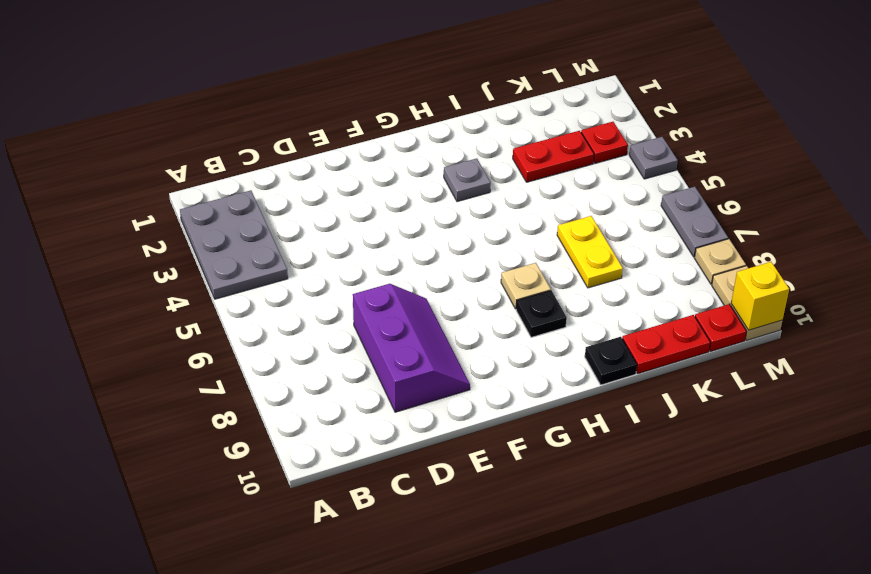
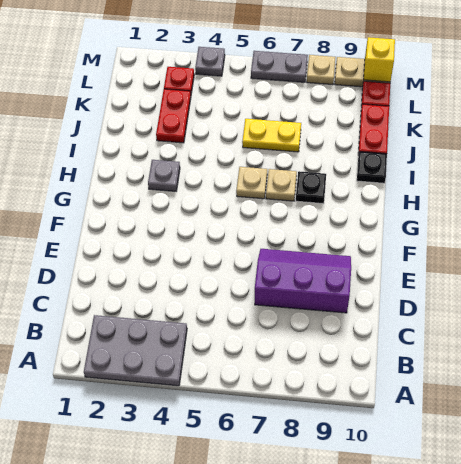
none -> tan 1x1 plate [236,167,267,199]

